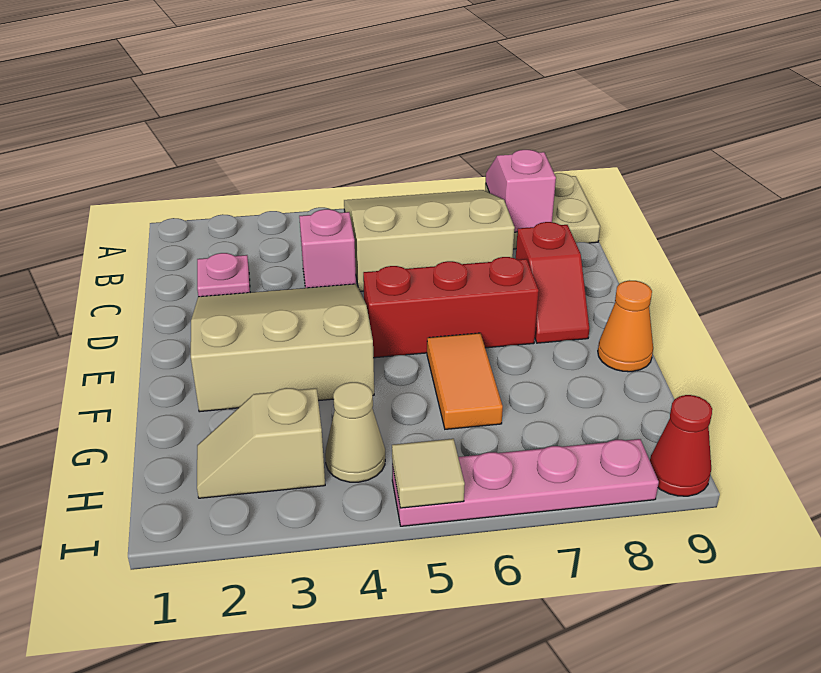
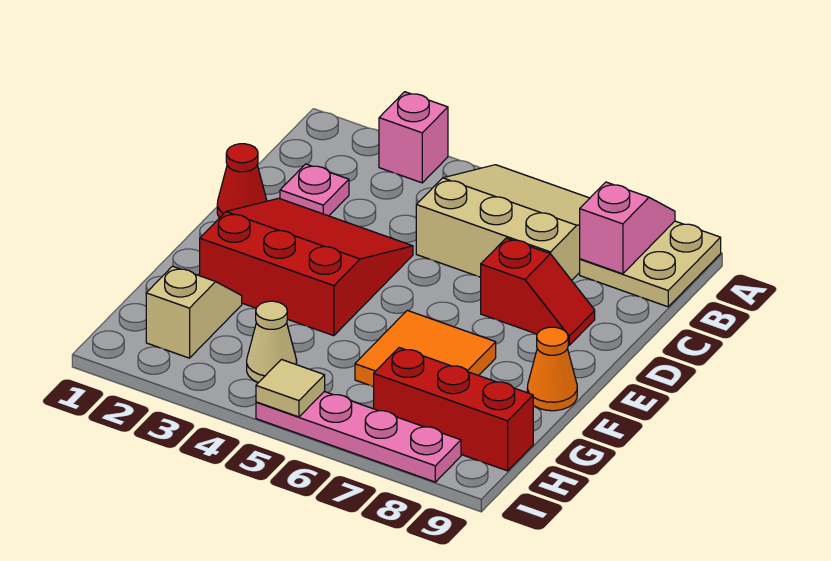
pink 1x1 brick [299,209,356,288] -> pink 1x1 brick moved to [379,92,448,183]
tan 3x3 slope [191,284,374,412] -> red 3x3 slope [200,198,413,336]
red 1x2 slope [516,222,589,343] -> red 1x2 slope turned to [480,238,595,345]
red 1x3 brick [363,257,539,358] -> red 1x3 brick moved to [374,348,533,471]
orange 1x2 tile [427,333,503,429] -> orange 2x2 tile [355,310,496,387]
tan 1x2 slope [197,388,325,498] -> tan 1x2 slope turned to [146,266,242,358]
red 1x1 cone [650,395,712,496] -> red 1x1 cone moved to [217,144,267,218]

